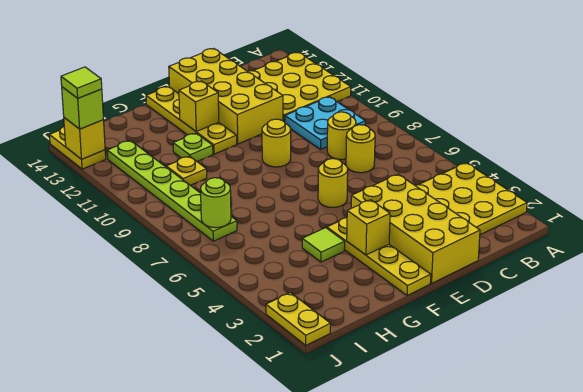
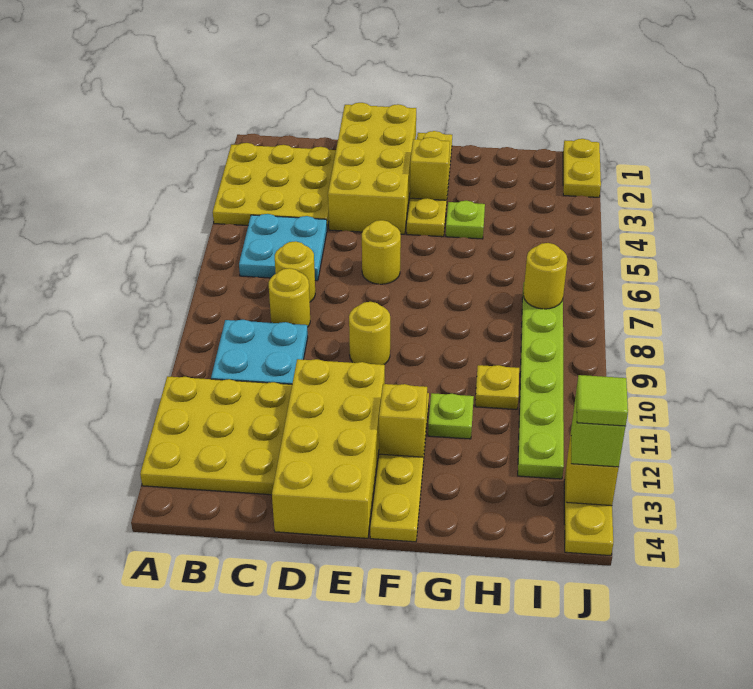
none -> cyan 2x2 plate [239,214,327,281]
lime 1x1 tile [302,228,345,262] -> lime 1x1 plate [446,201,485,239]
lime 1x1 round brick [201,178,231,228] -> yellow 1x1 round brick [523,243,567,309]

